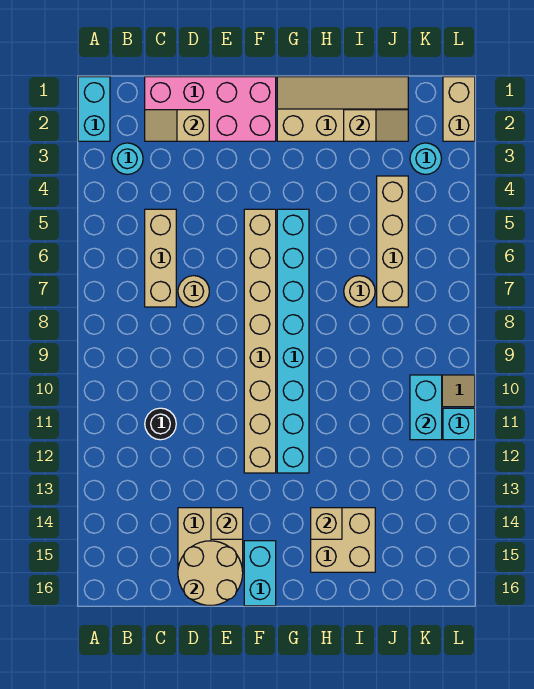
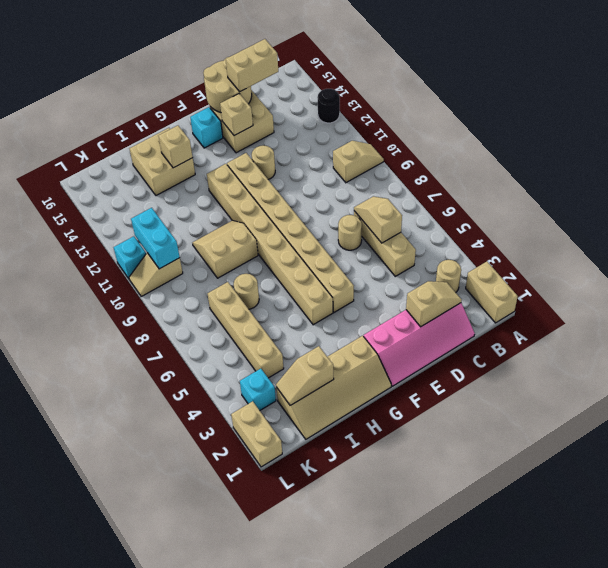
cyan 1x2 brick [78,77,110,141] -> tan 1x2 brick [466,262,518,323]
none -> tan 1x2 slope [333,141,384,183]
cyan 1x1 round brick [112,143,143,174] -> tan 1x1 round brick [436,260,461,292]
pink 2x4 brick [145,77,276,141] -> pink 2x4 slope [364,303,475,386]
none -> tan 1x2 slope [354,196,402,243]
black 1x1 round brick [145,408,176,440] -> black 1x1 round brick moved to [318,89,340,123]
none -> tan 1x2 brick [226,39,278,91]
none -> tan 1x1 round brick [252,145,275,179]
cyan 1x2 brick [244,541,276,606] -> cyan 1x1 brick [190,107,223,148]
cyan 1x8 brick [277,209,309,473] -> tan 1x8 brick [207,164,333,325]
none -> tan 2x2 slope [193,220,258,278]
cyan 1x1 round brick [410,143,442,174] -> cyan 1x1 brick [240,369,276,410]

